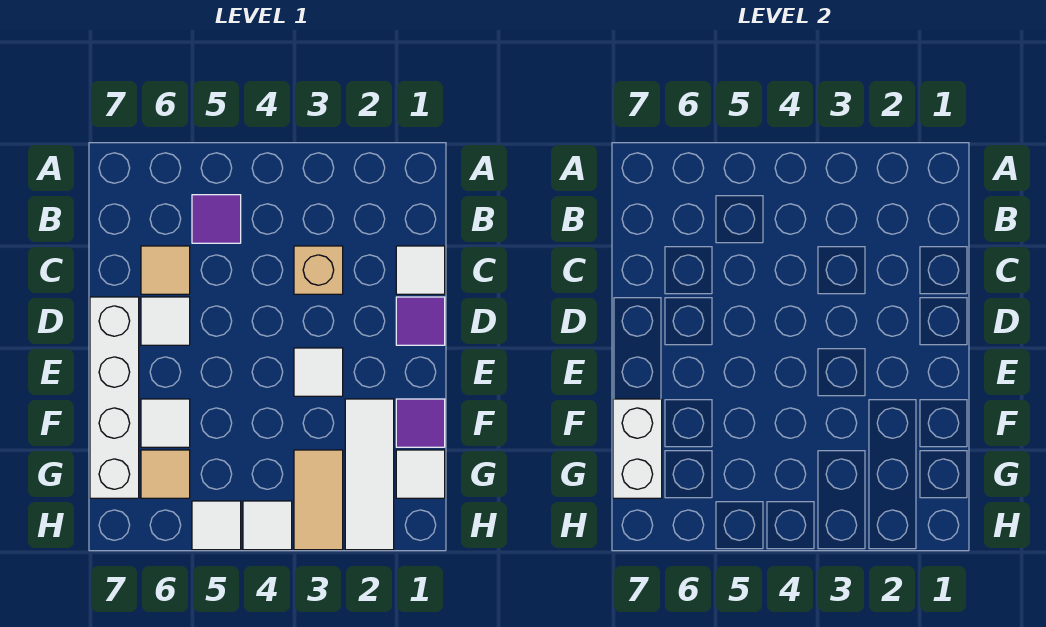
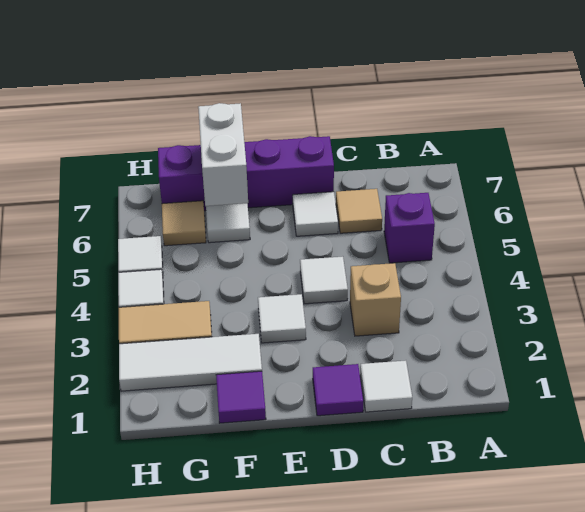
purple 1x1 tile [192,195,241,243] -> purple 1x1 brick [384,193,435,263]
white 1x4 brick [90,297,139,498] -> purple 1x4 brick [158,136,334,211]
white 1x2 brick [613,399,662,498] -> white 1x2 brick turned to [198,103,248,206]
white 1x1 tile [396,450,445,498] -> white 1x1 tile moved to [300,257,348,304]

